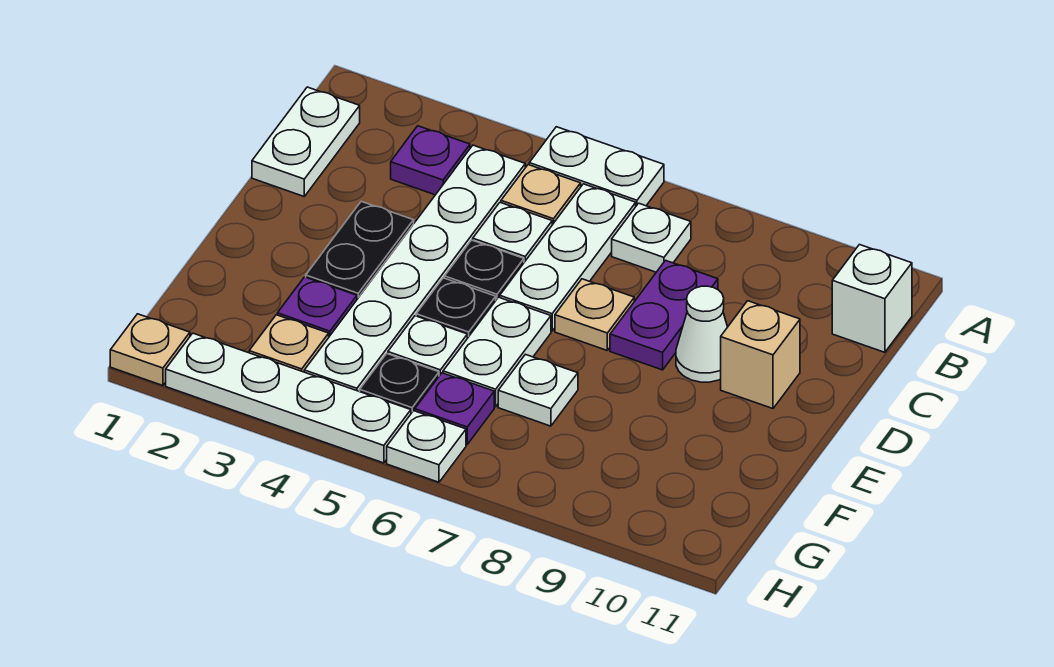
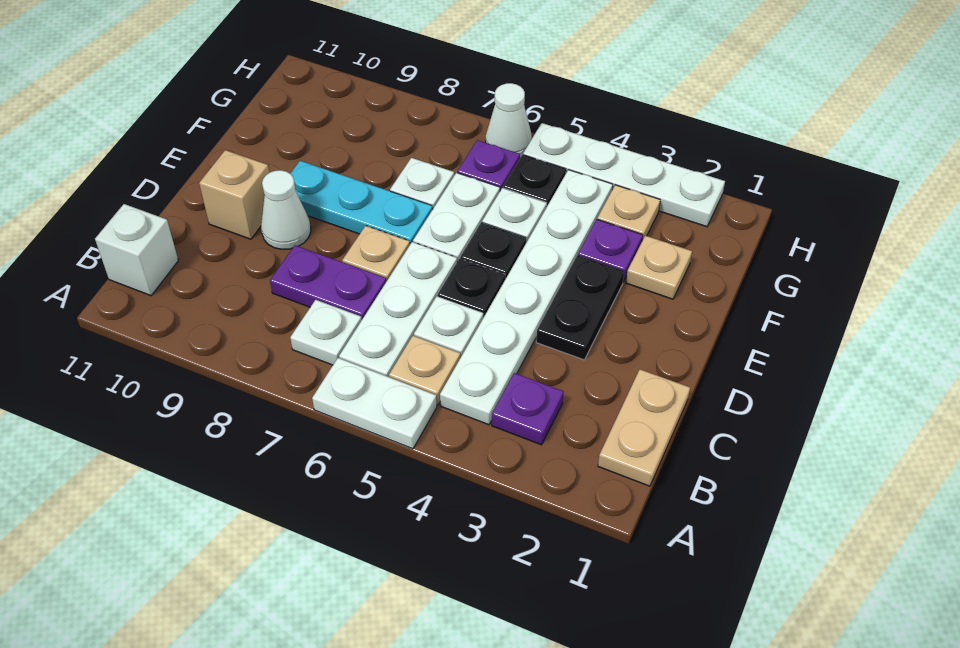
white 1x2 plate [252,87,360,196] -> tan 1x2 plate [598,369,690,486]
purple 1x2 plate [610,260,718,370] -> purple 1x2 plate turned to [270,245,386,319]
none -> cyan 1x3 plate [290,161,433,244]
tan 1x1 plate [110,314,190,386] -> tan 1x1 plate moved to [626,236,692,299]
white 1x1 plate [387,411,466,482] -> white 1x1 cone [486,83,532,158]

